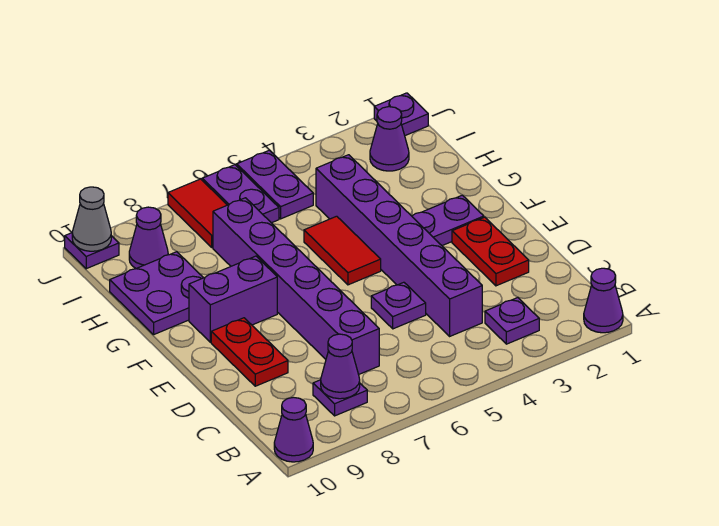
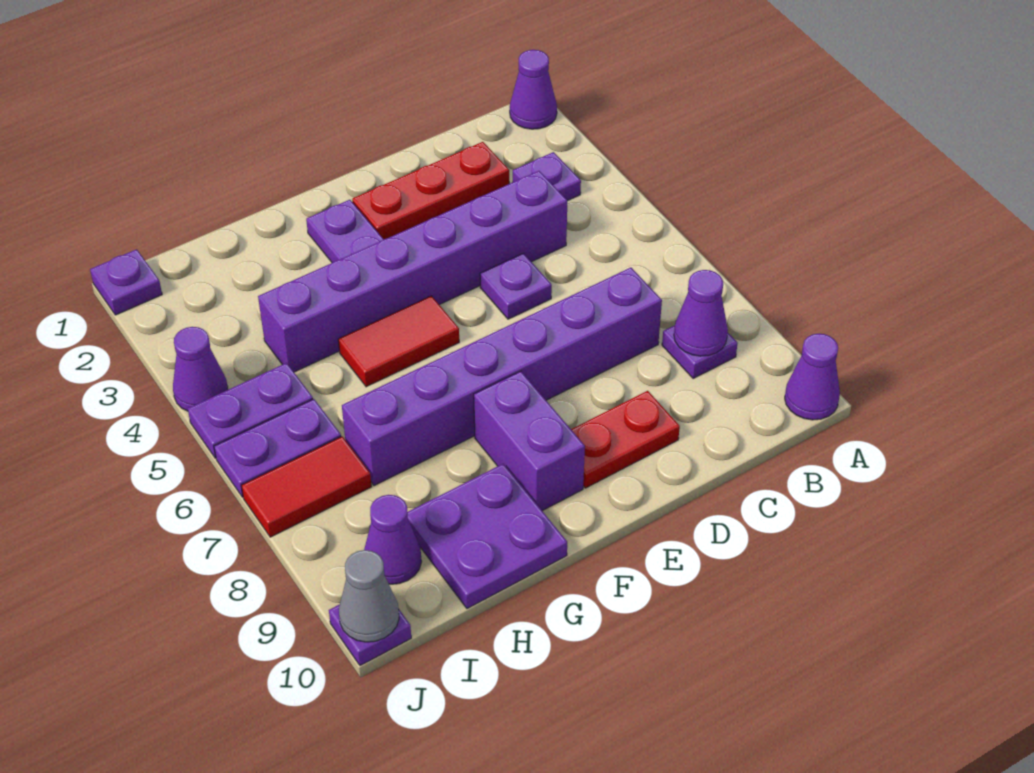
red 1x2 plate [452,217,529,286] -> red 1x3 plate [352,142,509,239]
purple 1x1 cone [370,107,409,171] -> purple 1x1 cone moved to [173,327,228,411]

